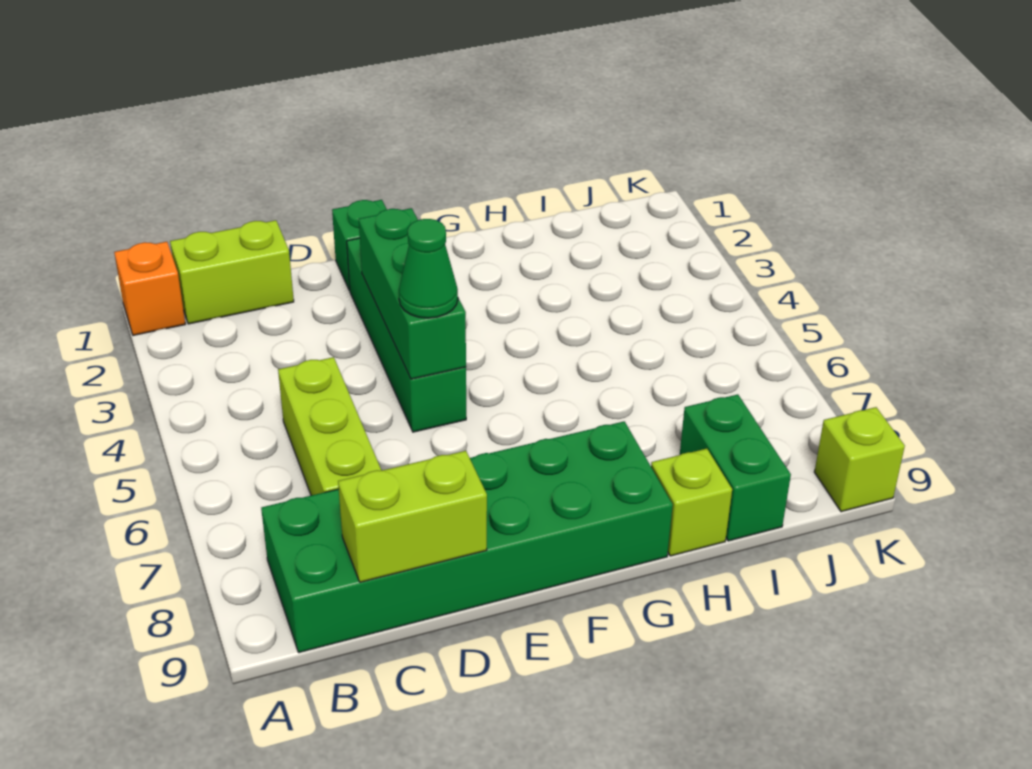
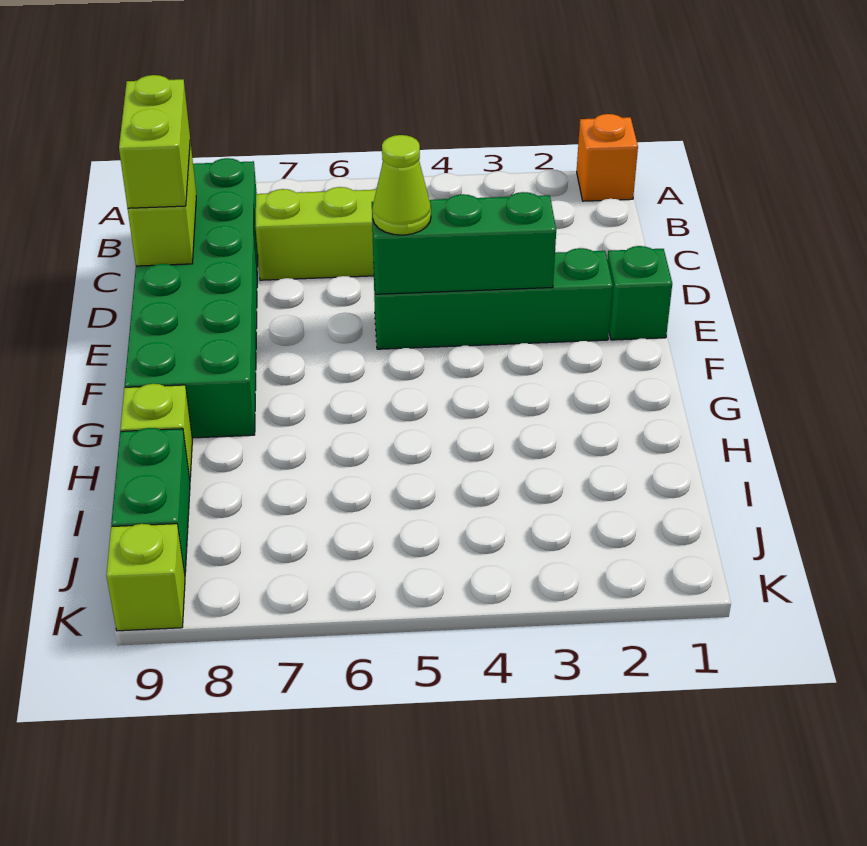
lime 1x2 brick [170,220,294,324] -> lime 1x2 brick moved to [119,75,190,208]
green 1x1 cone [399,219,458,318] -> lime 1x1 cone [372,135,431,235]
green 1x2 brick [680,394,791,541] -> green 1x2 brick turned to [111,428,190,574]

